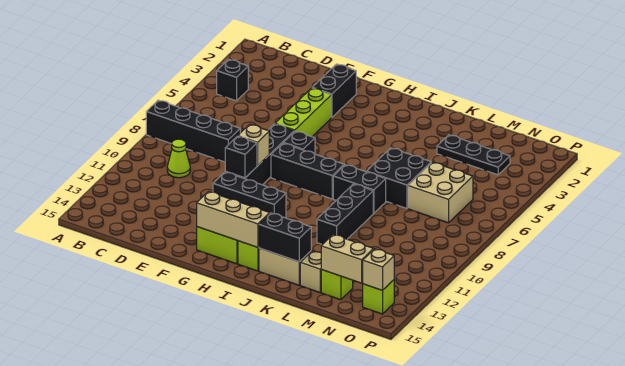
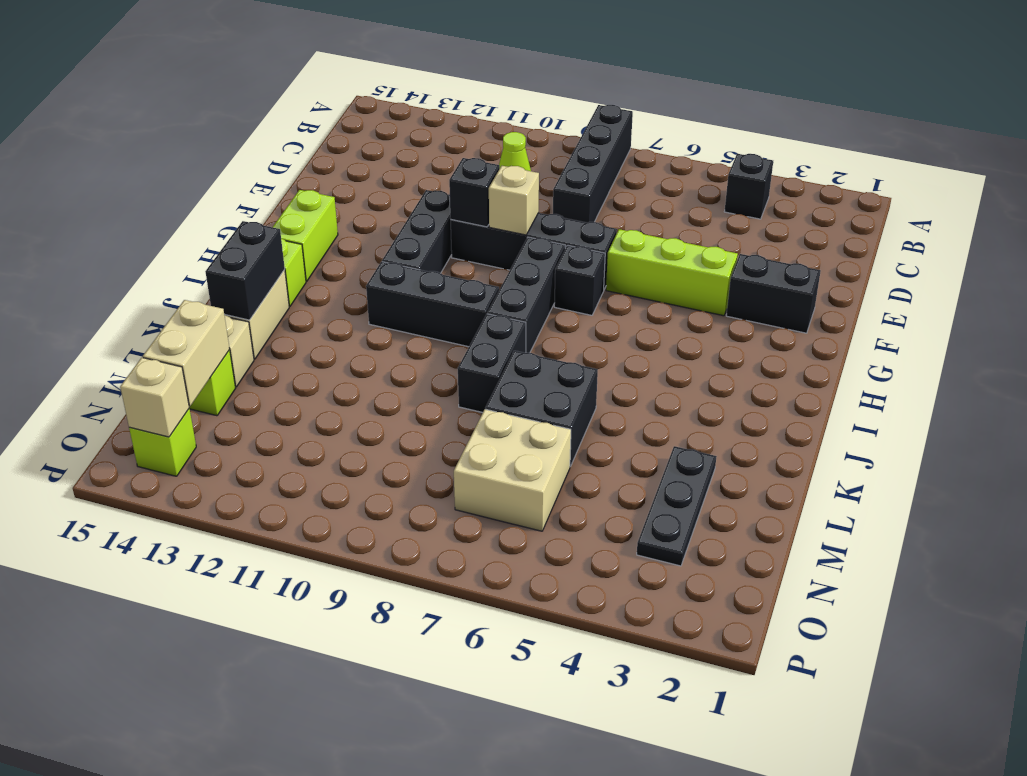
tan 1x3 brick [197,192,270,247] -> none
black 1x3 brick [317,184,373,245] -> black 1x3 brick moved to [366,262,499,347]

